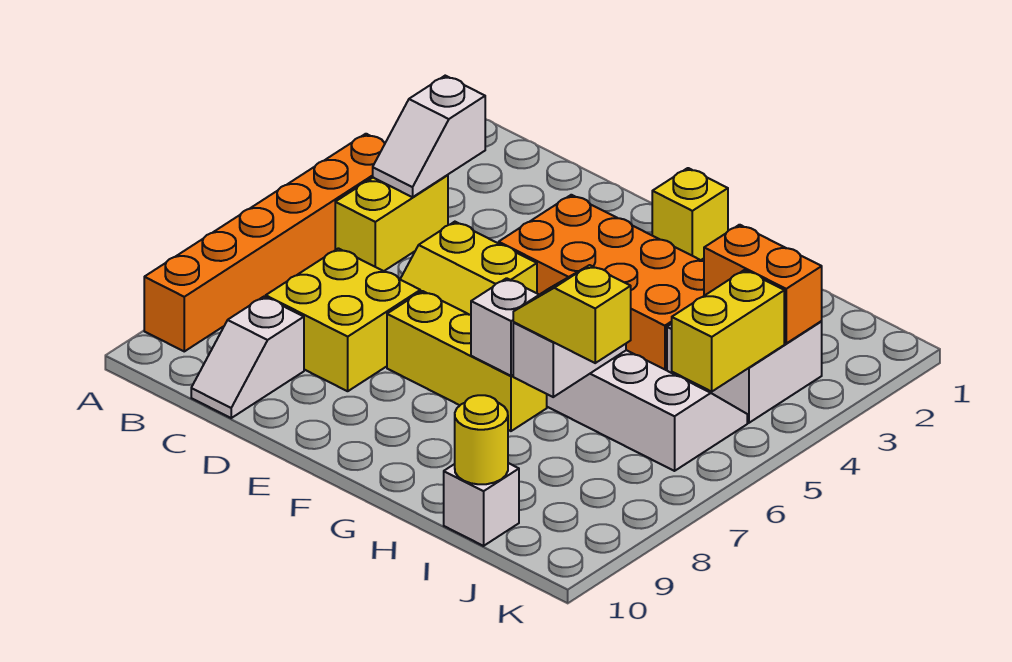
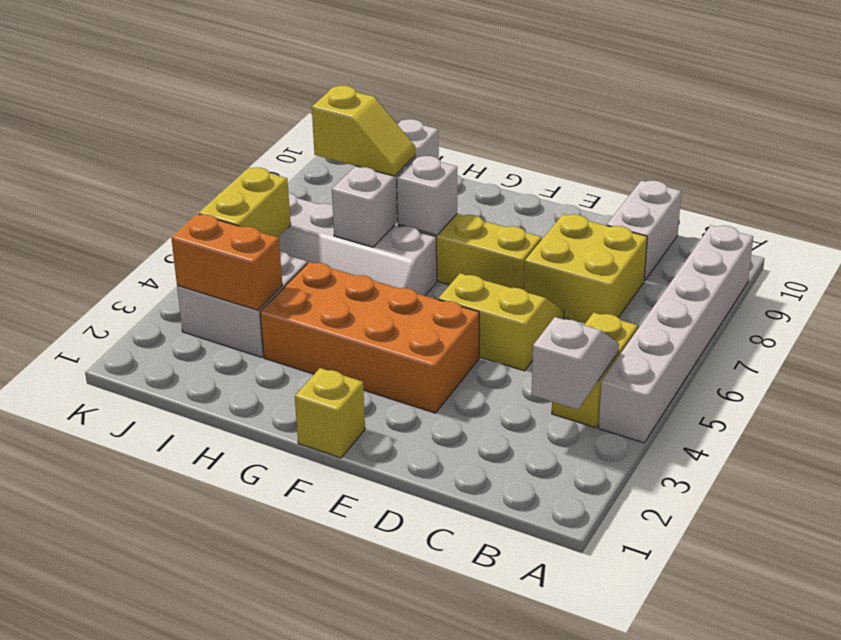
orange 1x6 brick [144,134,385,351] -> white 1x6 brick [599,225,753,443]
white 1x2 slope [191,297,304,418] -> white 1x2 brick [607,181,681,281]
yellow 1x1 round brick [455,395,508,484] -> none

